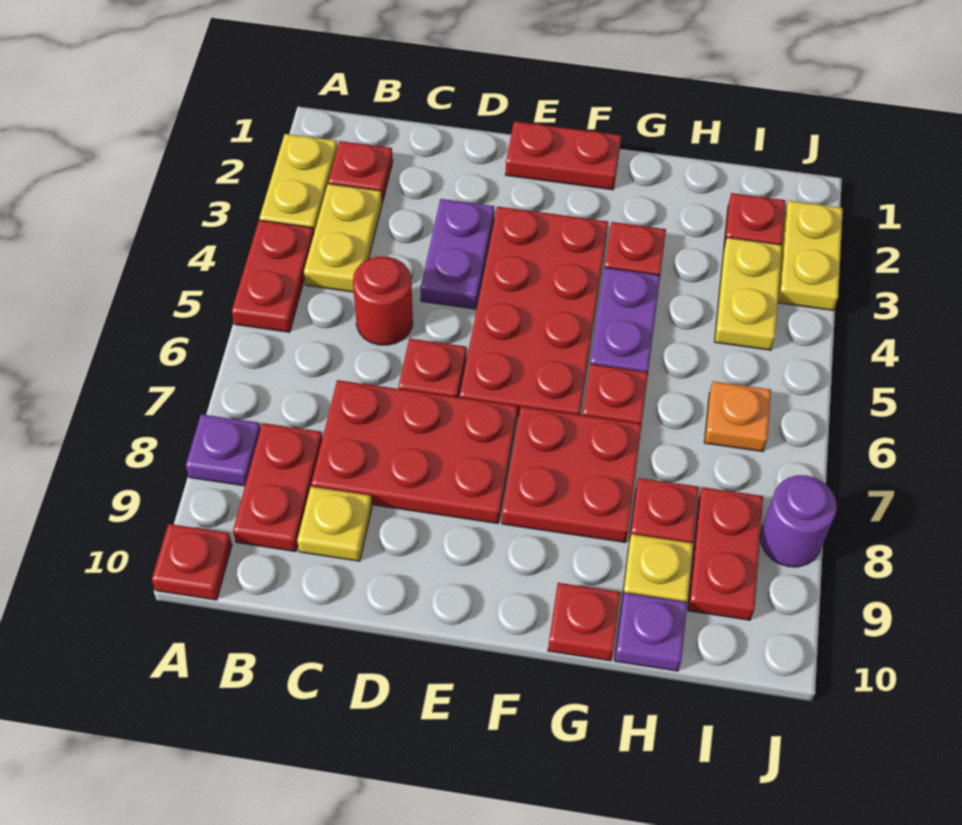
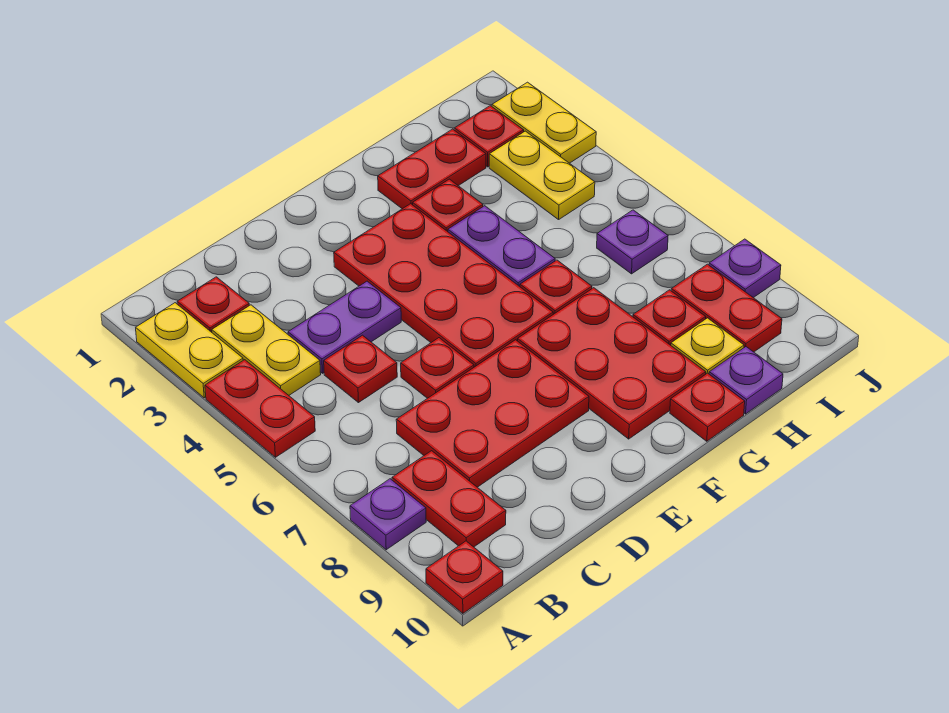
red 1x1 round brick [353,257,413,345] -> red 1x1 plate [324,335,397,403]
yellow 1x1 plate [297,487,372,561] -> none
purple 1x2 plate [421,199,494,309] -> purple 1x2 plate turned to [288,281,401,373]
red 1x2 plate [505,121,621,190] -> red 1x2 plate moved to [378,129,486,209]
red 2x2 plate [502,407,642,542] -> red 2x3 plate [518,288,706,439]
orange 1x1 plate [704,381,771,452] -> purple 1x1 plate [597,210,668,274]
purple 1x1 round brick [760,475,837,567] -> purple 1x1 plate [709,239,781,298]

